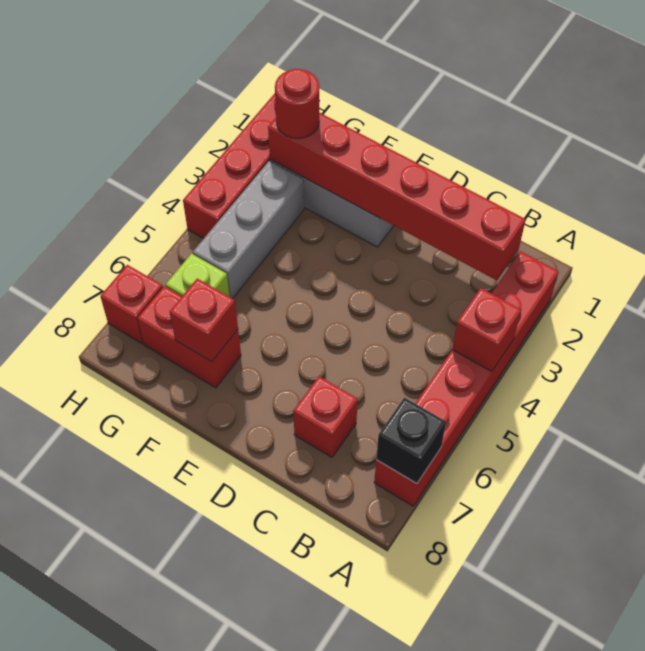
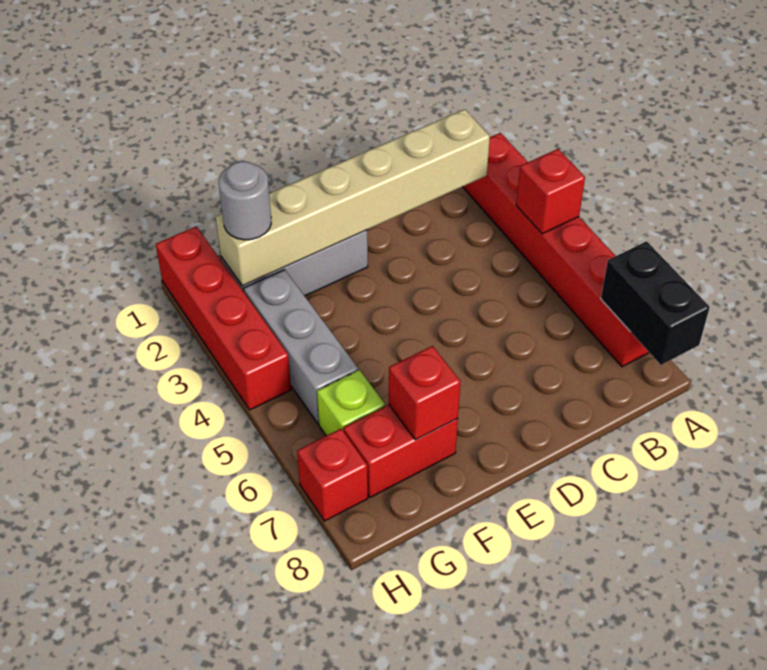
black 1x1 brick [376,398,446,484] -> black 1x2 brick [601,241,710,365]
red 1x6 brick [268,113,526,280] -> tan 1x6 brick [216,109,490,286]
red 1x1 brick [293,376,358,457] -> none
red 1x1 round brick [275,69,319,139] -> grey 1x1 round brick [219,161,271,240]

